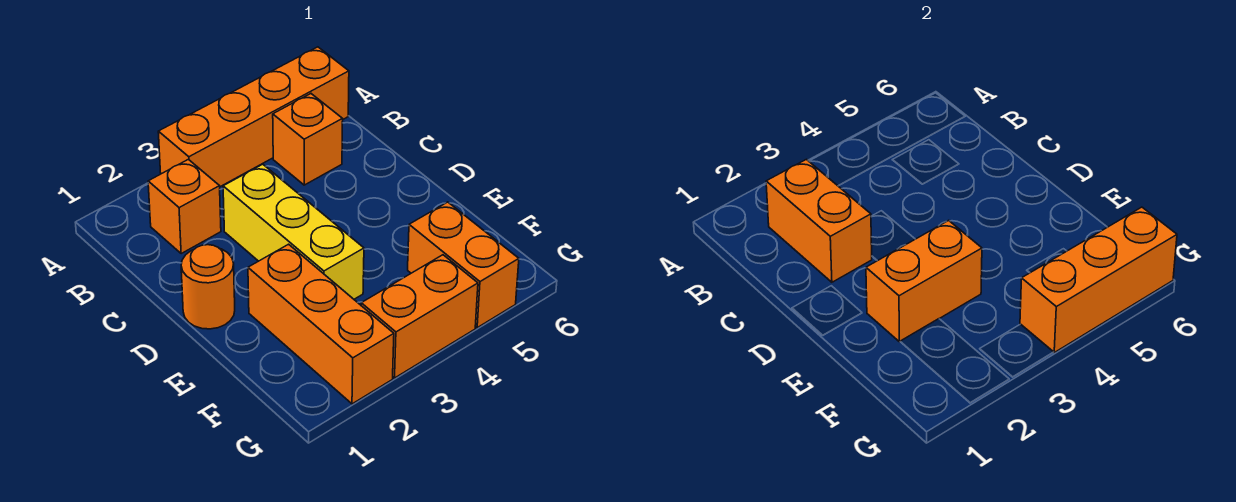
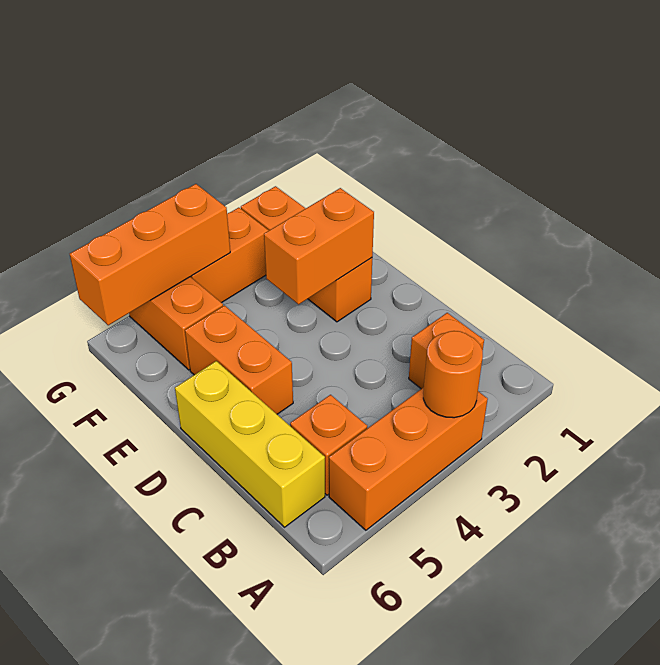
orange 1x4 brick [158,47,349,187] -> orange 1x3 brick [329,387,488,530]
orange 1x2 brick [766,159,872,282] -> orange 1x2 brick moved to [185,305,293,414]
yellow 1x3 brick [223,164,364,299] -> yellow 1x3 brick moved to [175,361,325,527]
orange 1x1 round brick [181,245,235,329] -> orange 1x1 round brick moved to [423,331,483,418]

